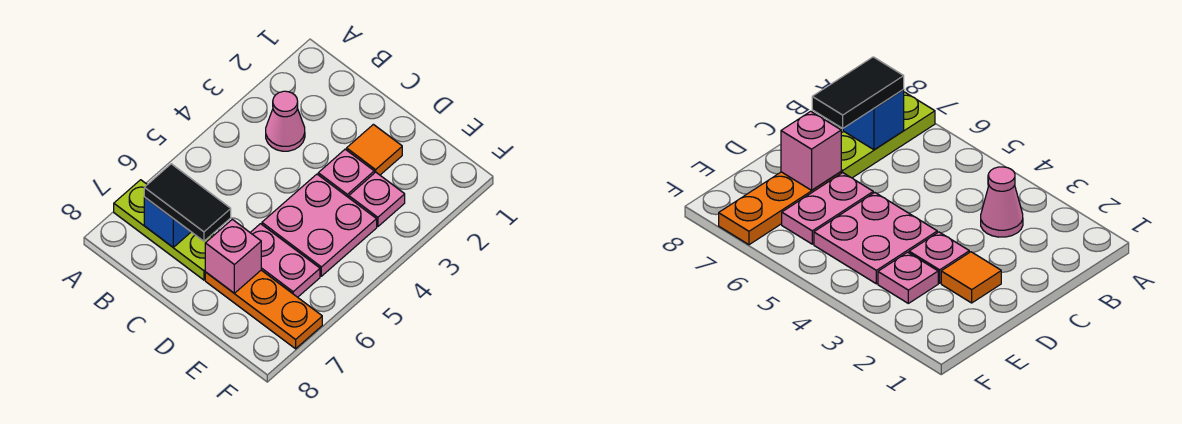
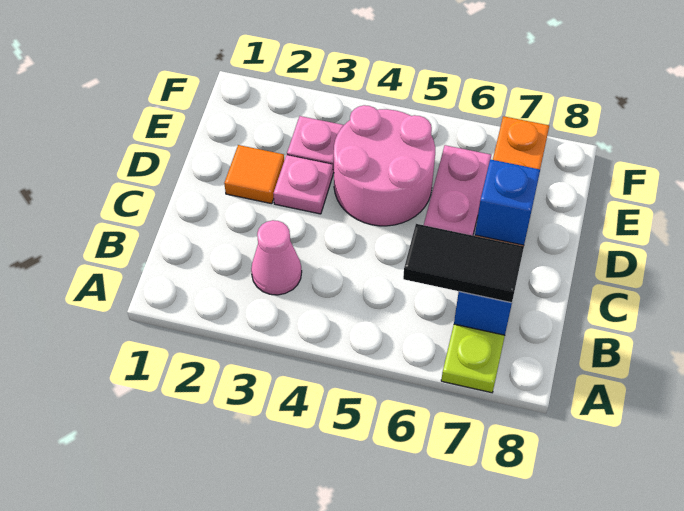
black 1x2 tile [144,164,231,241] -> black 1x2 tile turned to [403,224,524,303]
pink 2x2 plate [262,174,377,276] -> pink 2x2 round brick [334,105,435,226]
pink 1x1 brick [205,219,261,293] -> blue 1x1 brick [475,159,540,245]

